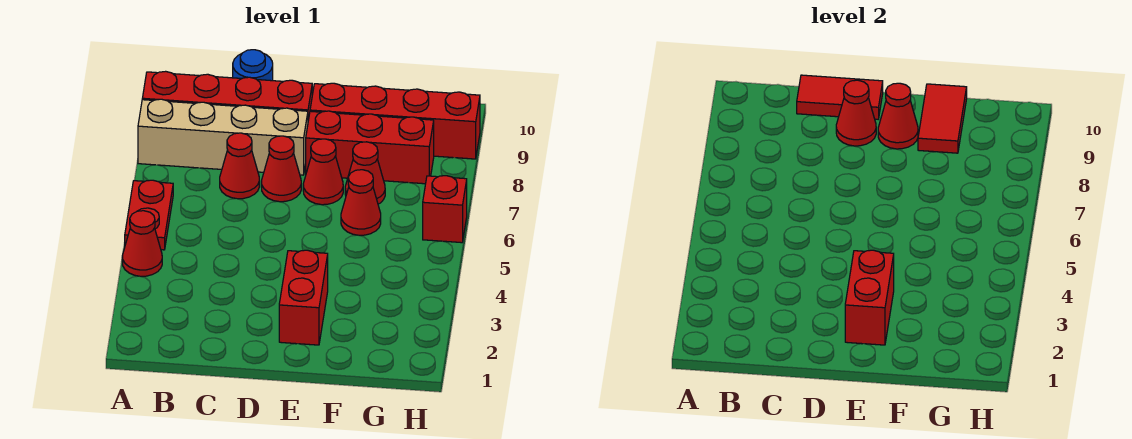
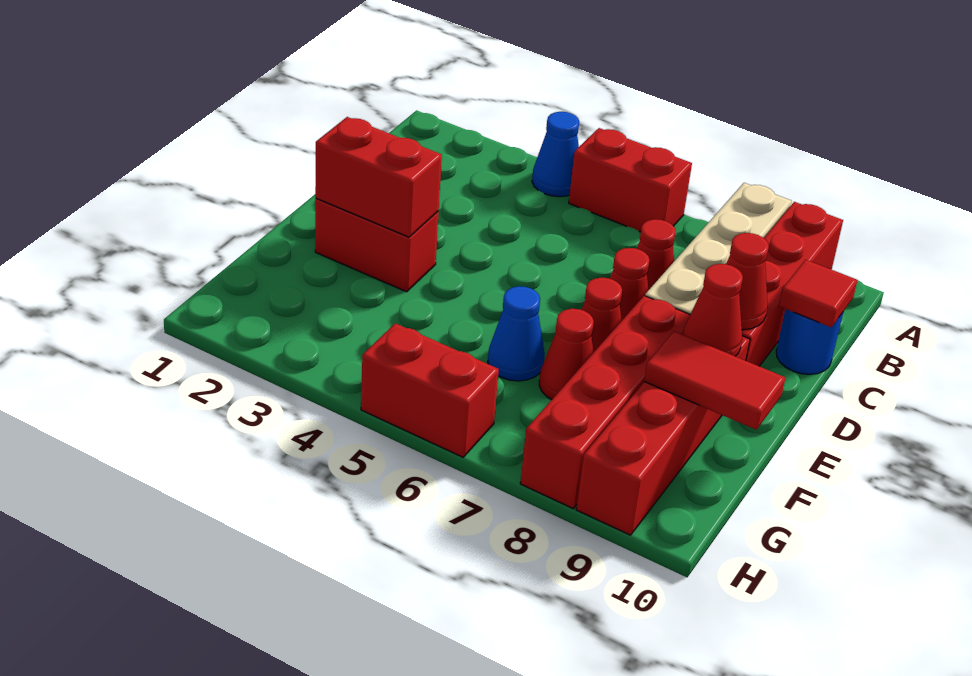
red 1x1 cone [122,211,162,276] -> blue 1x1 cone [532,112,579,197]
red 1x2 plate [125,180,173,250] -> red 1x2 brick [569,128,692,232]
red 1x2 tile [797,75,883,119] -> red 1x1 tile [779,260,857,327]
red 1x3 brick [306,111,434,184] -> red 1x4 brick [520,296,690,508]
red 1x1 cone [341,170,381,235] -> blue 1x1 cone [488,286,545,381]
red 1x1 brick [423,176,467,243] -> red 1x2 brick [361,323,499,457]

